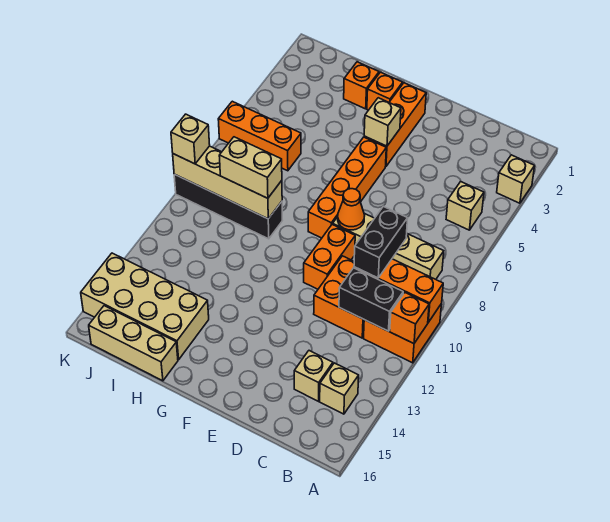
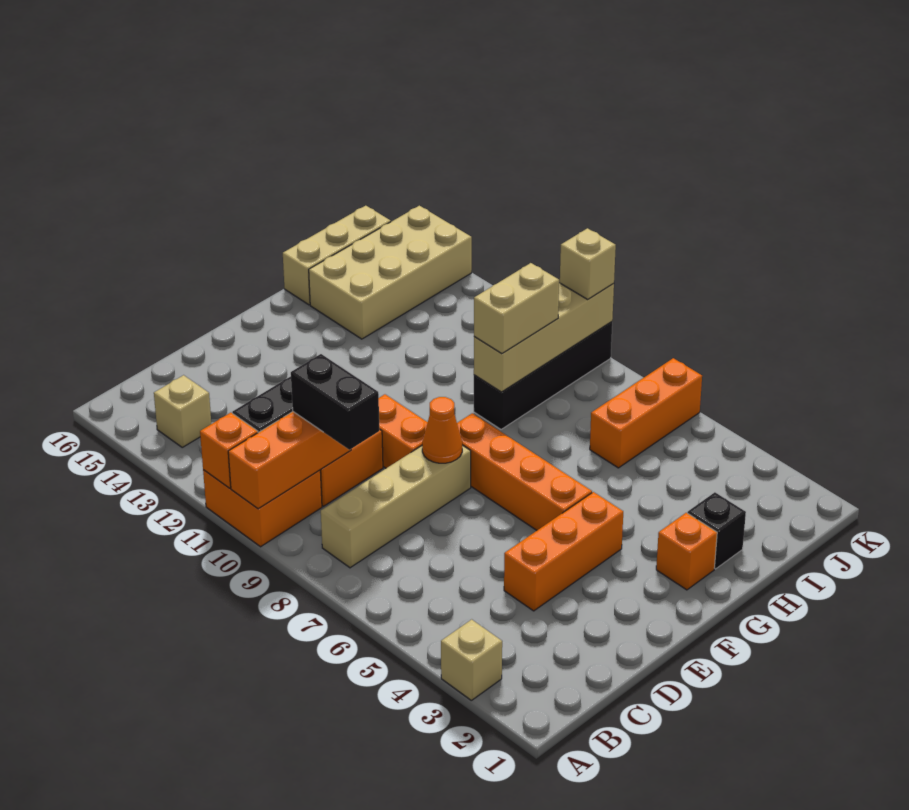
tan 1x1 brick [446,182,484,230] -> none
tan 1x1 brick [294,351,333,401] -> none
orange 1x3 brick [364,83,426,166] -> orange 1x3 brick turned to [504,492,623,611]
tan 1x1 brick [364,98,401,146] -> none
orange 1x1 brick [344,62,379,109] -> black 1x1 brick [688,492,746,569]

